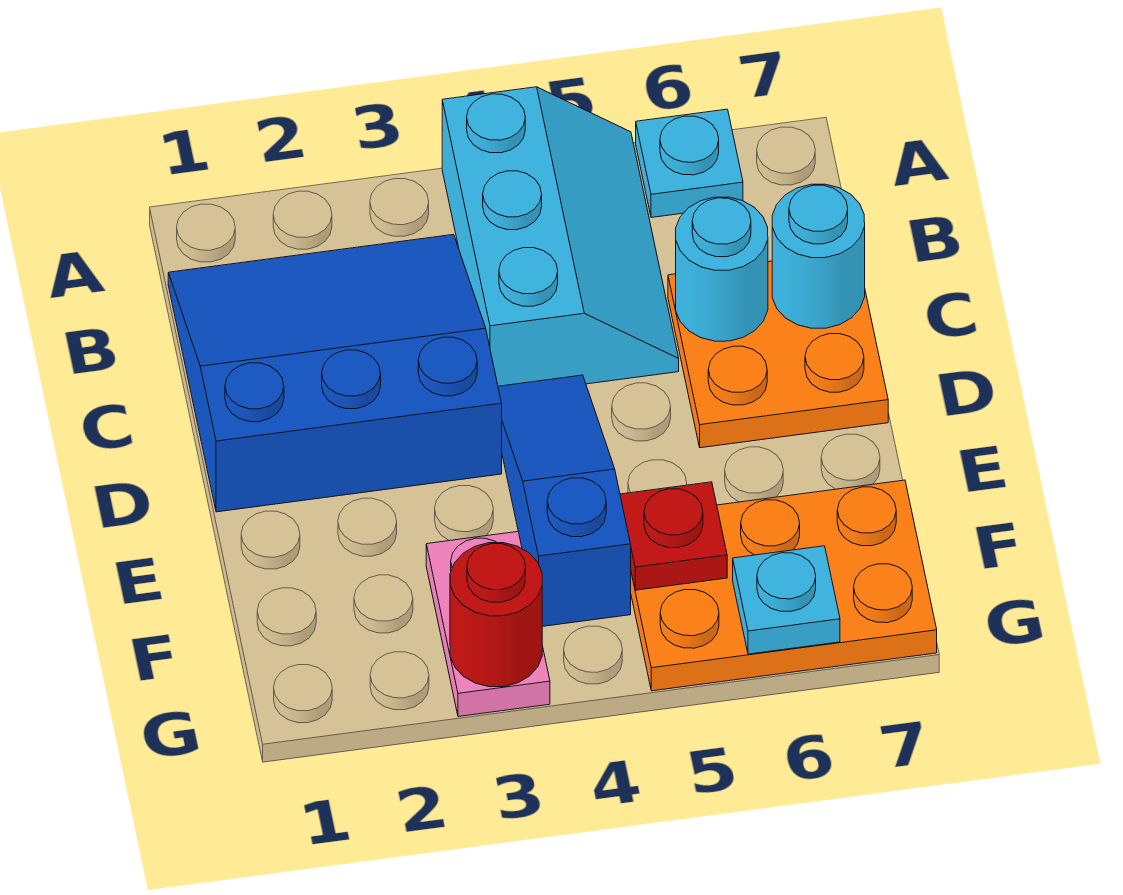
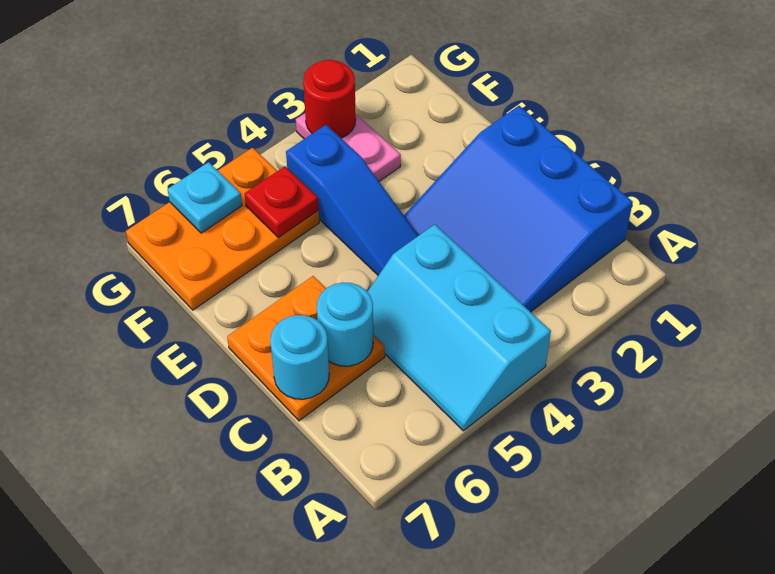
cyan 1x1 plate [636,109,743,218] -> none
blue 3x3 slope [168,234,502,512] -> blue 3x3 slope turned to [404,106,633,312]

